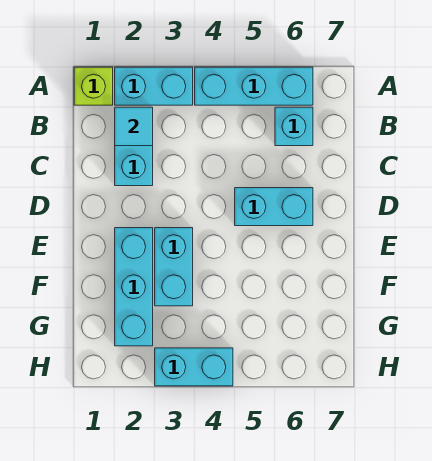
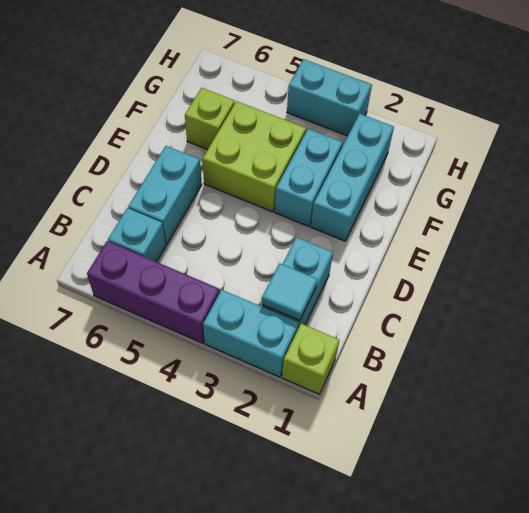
cyan 1x3 brick [195,67,313,105] -> purple 1x3 brick [87,241,220,343]
cyan 1x2 brick [235,188,313,226] -> cyan 1x2 brick turned to [128,146,202,245]
none -> lime 2x2 brick [203,101,306,212]
none -> lime 1x1 brick [185,88,235,150]

